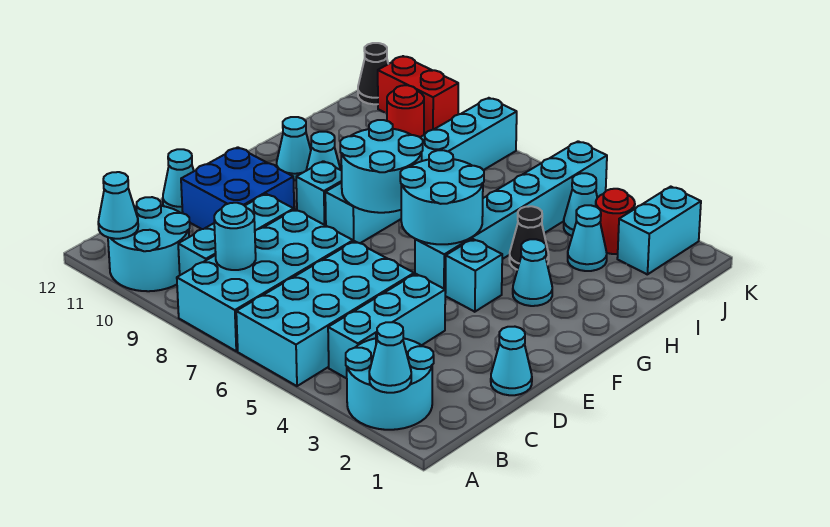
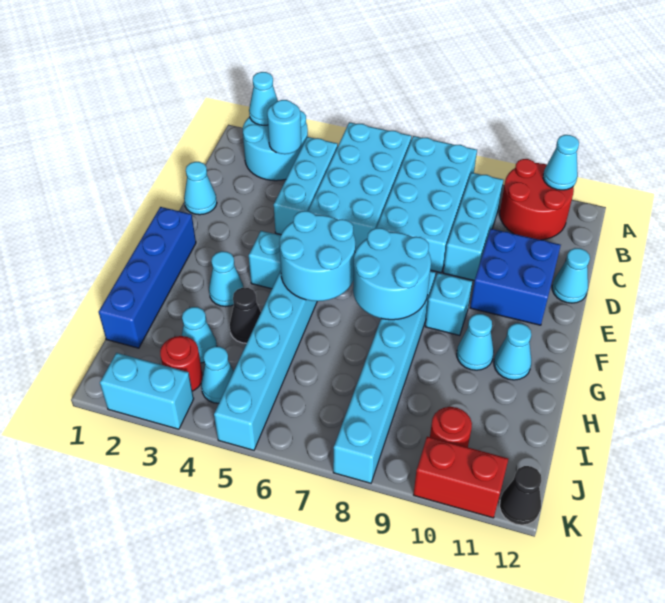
cyan 2x2 round brick [108,197,190,291] -> red 2x2 round brick [500,159,574,240]
cyan 1x1 round brick [214,203,256,270] -> cyan 1x1 round brick moved to [267,100,301,154]
none -> blue 1x4 brick [99,207,196,348]
cyan 1x2 brick [617,187,701,274] -> cyan 1x2 brick turned to [100,353,194,429]

